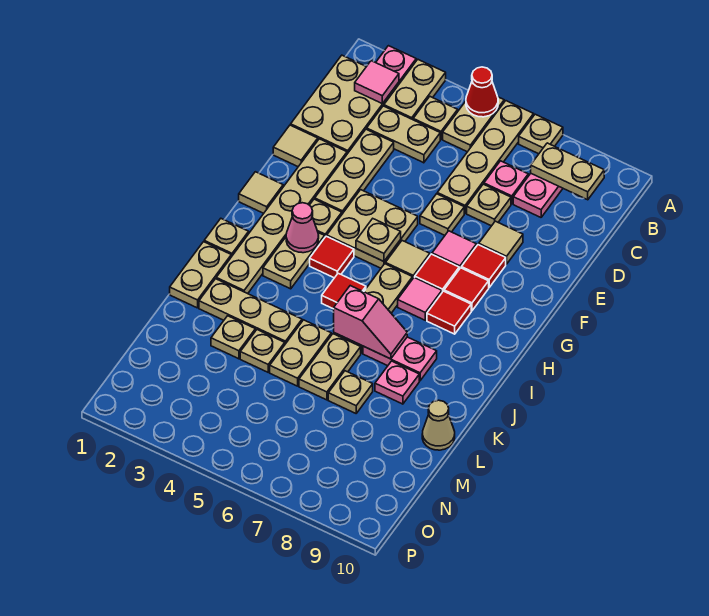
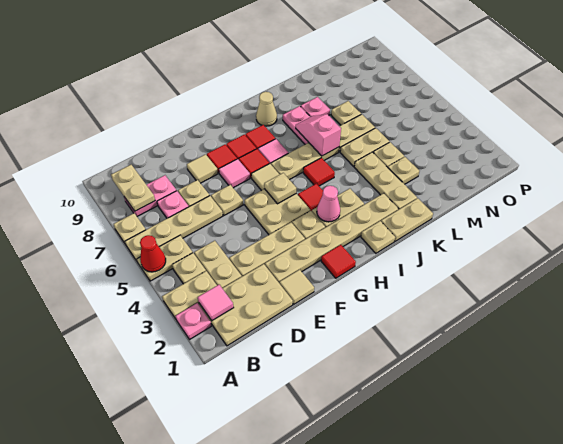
tan 1x1 tile [239,172,283,213] -> red 1x1 tile [321,245,356,278]
tan 1x1 cone [422,400,455,450] -> tan 1x1 cone moved to [256,92,277,126]

